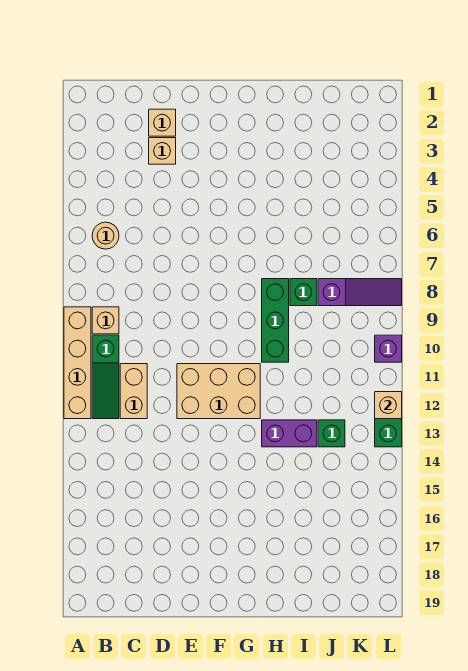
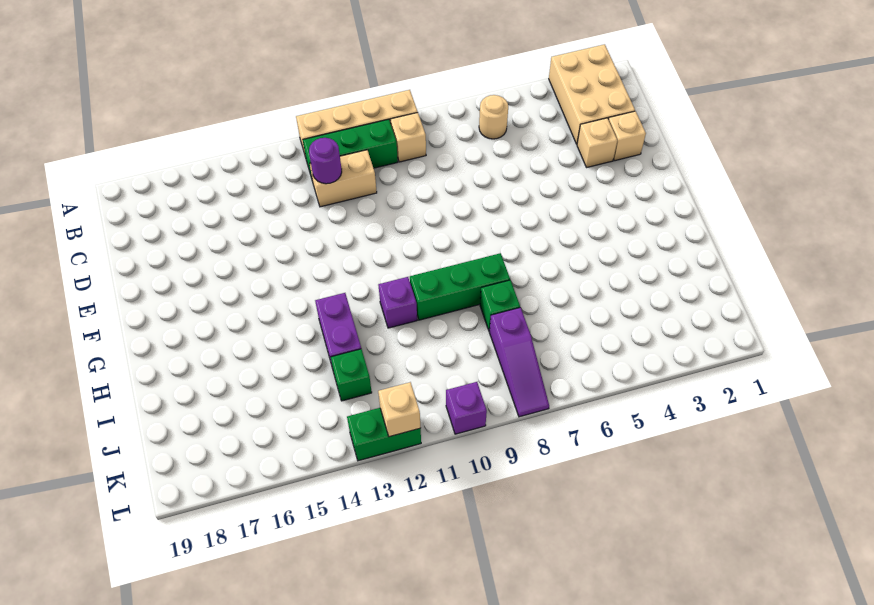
green 1x3 slope [92,335,119,419] -> green 1x3 brick [303,119,398,181]
none -> purple 1x1 round brick [309,138,342,184]
tan 2x3 brick [177,364,260,419] -> tan 2x3 brick moved to [549,44,635,144]
none -> purple 1x1 brick [378,277,417,328]

